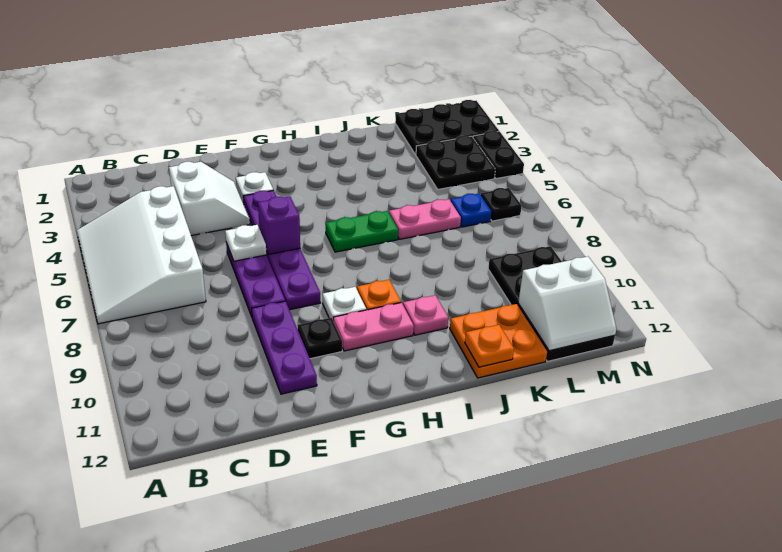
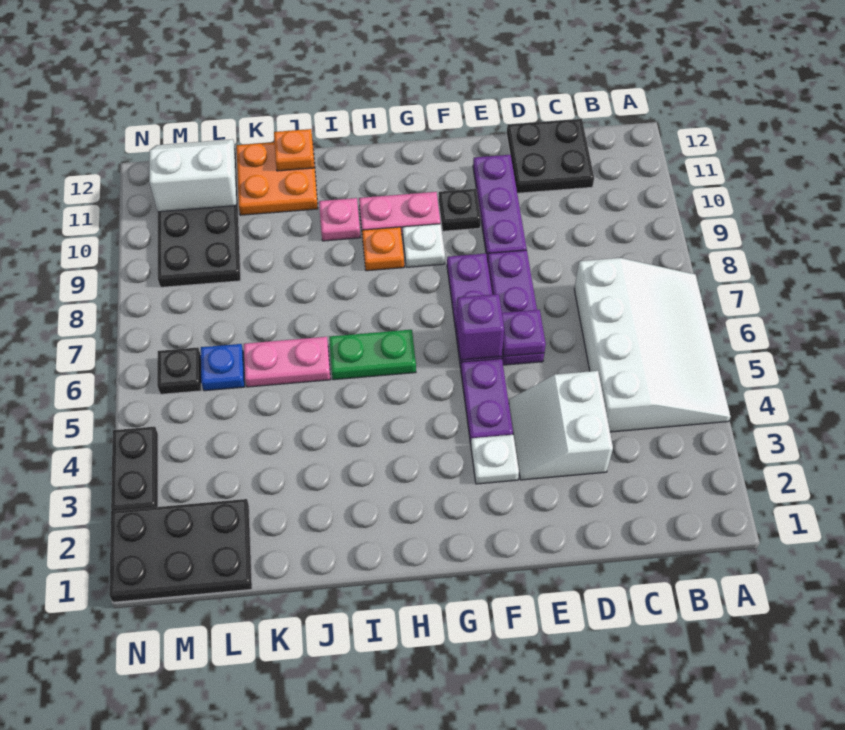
white 1x1 plate [225,225,266,261] -> purple 1x1 plate [502,310,546,356]
black 2x2 plate [416,136,495,189] -> black 2x2 plate moved to [507,119,594,193]

